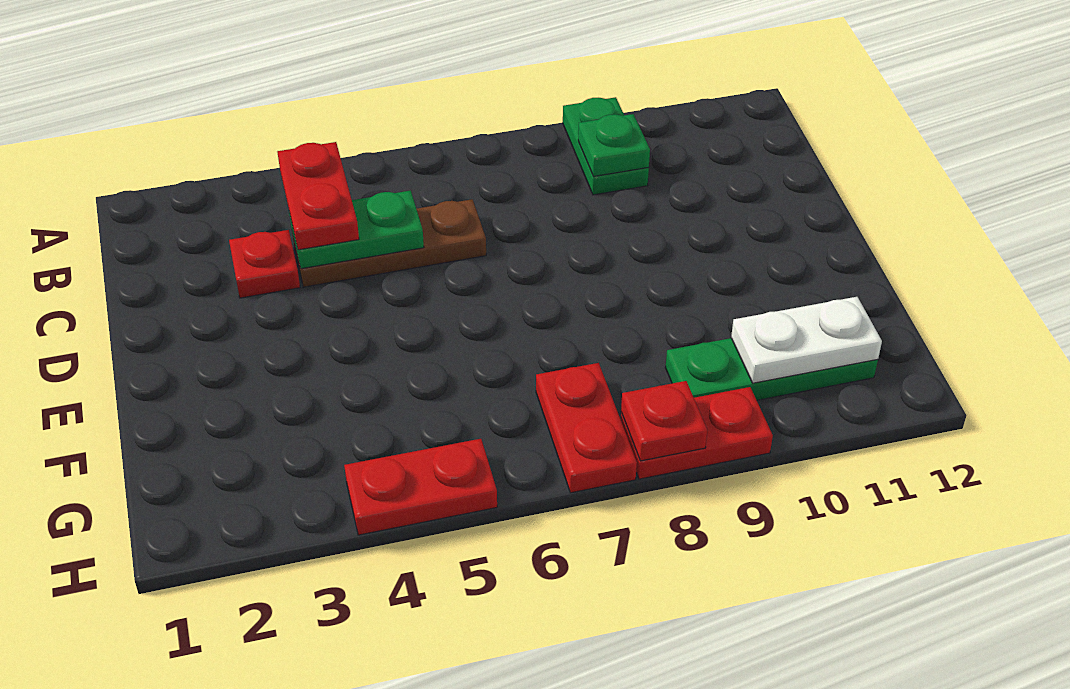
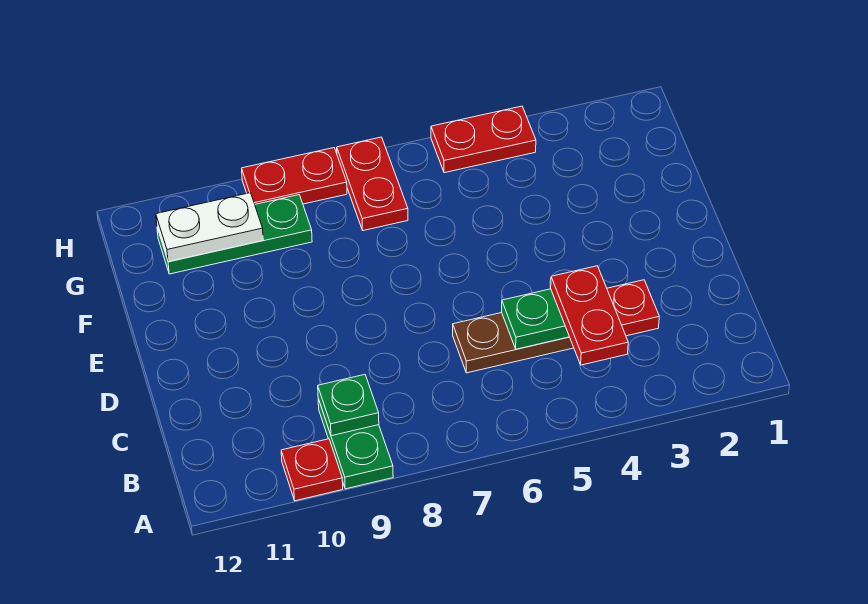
red 1x1 plate [621,381,708,461] -> red 1x1 plate moved to [281,439,343,501]

